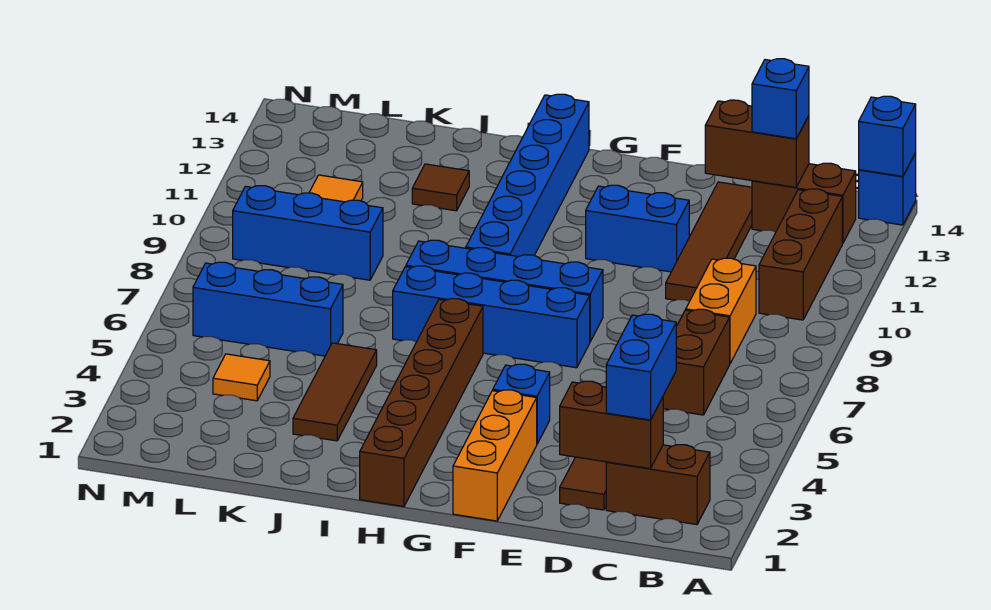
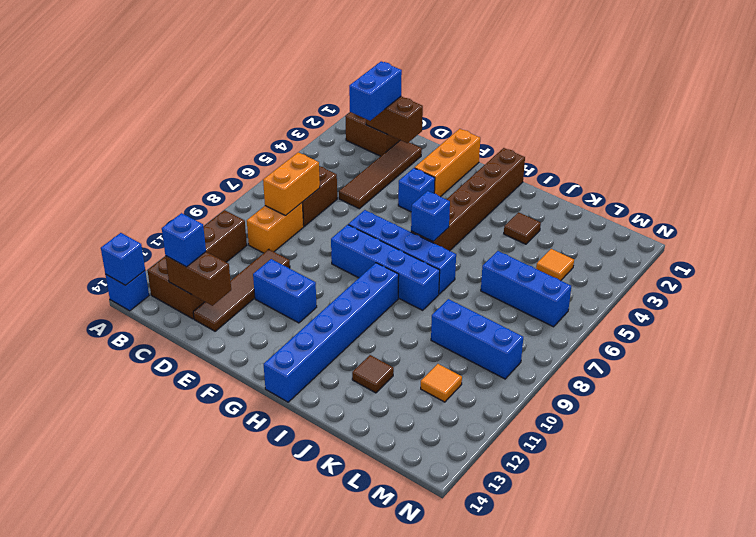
none -> orange 1x2 brick [263,152,320,216]
none -> blue 1x1 brick [411,191,450,241]
brown 1x3 tile [293,343,377,441] -> brown 1x1 tile [504,212,541,244]

